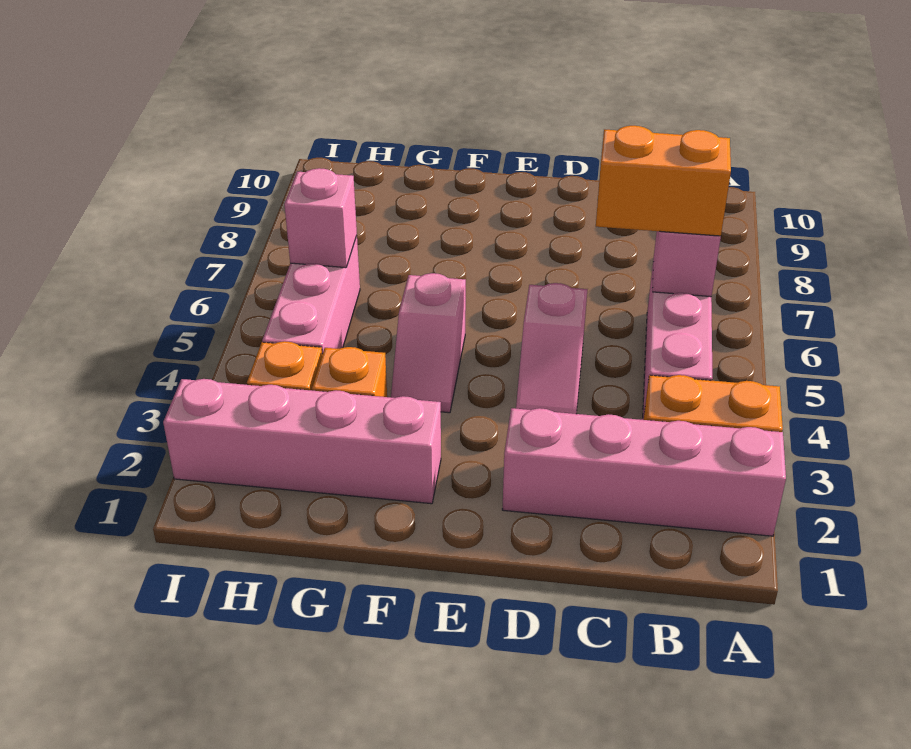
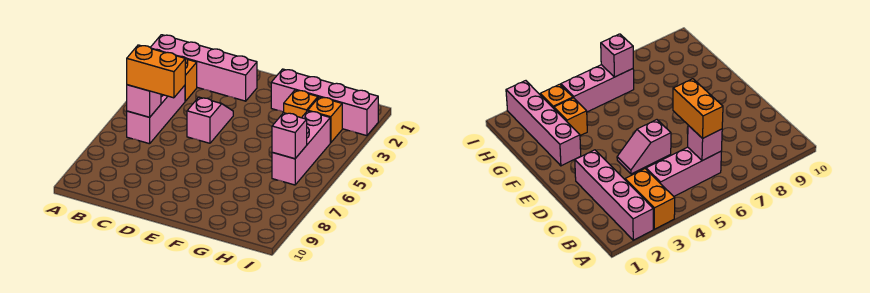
pink 1x2 slope [391,273,466,413] -> none

